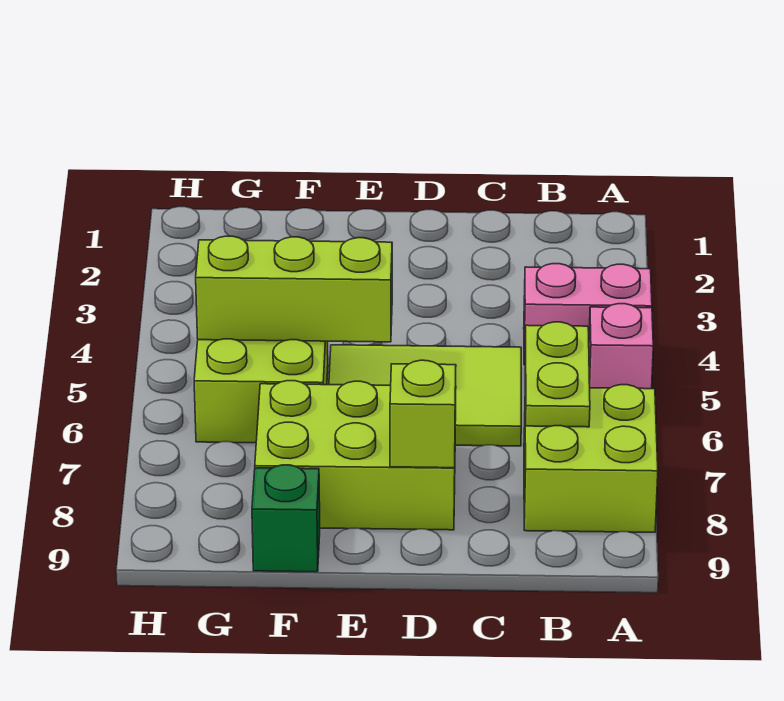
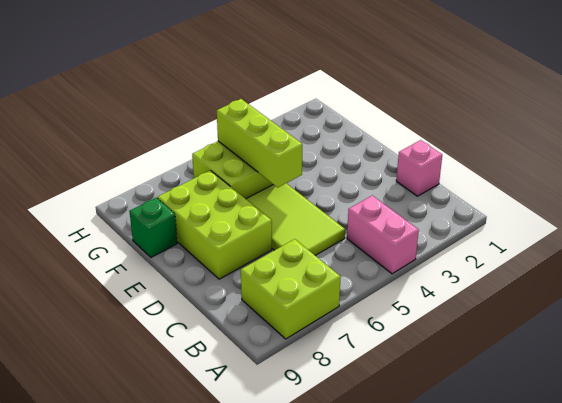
pink 1x1 brick [589,304,653,389] -> pink 1x1 brick moved to [396,140,442,196]
lime 1x2 plate [525,322,590,427] -> none
lime 1x1 brick [390,360,456,468] -> none

